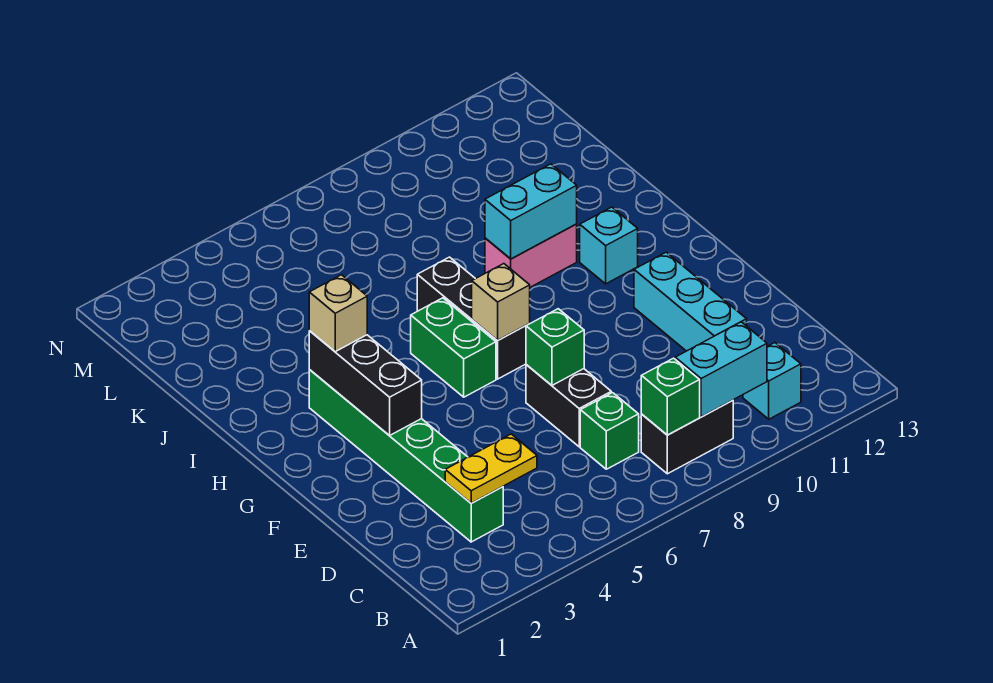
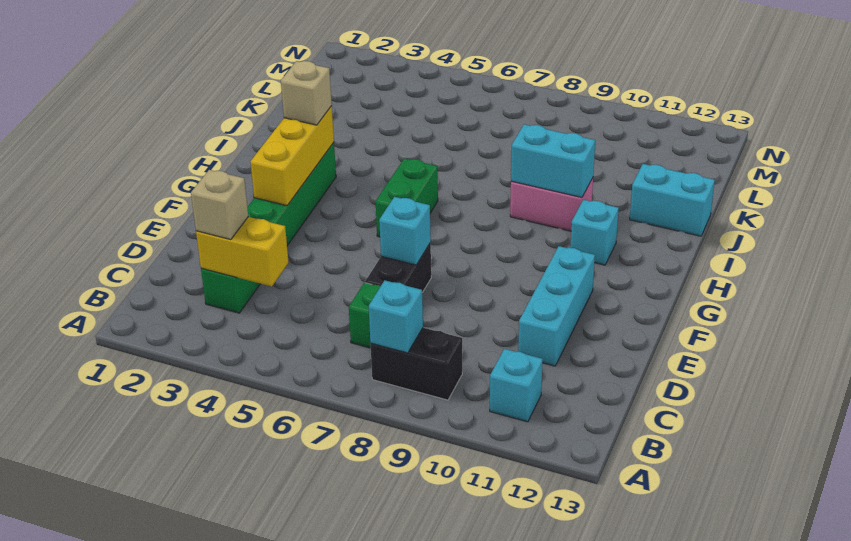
green 1x1 brick [641,358,700,435] -> cyan 1x1 brick [369,280,423,353]
cyan 1x2 brick [675,322,767,417] -> cyan 1x2 brick moved to [630,164,715,236]
yellow 1x2 plate [445,434,537,503] -> yellow 1x2 brick [196,217,289,287]
green 1x1 brick [526,309,584,385] -> cyan 1x1 brick [379,197,431,265]
black 1x3 brick [309,331,422,436] -> yellow 1x3 brick [250,106,334,206]
black 1x3 brick [417,257,528,379] -> none
tan 1x1 brick [472,264,530,340] -> tan 1x1 brick moved to [191,170,248,240]

